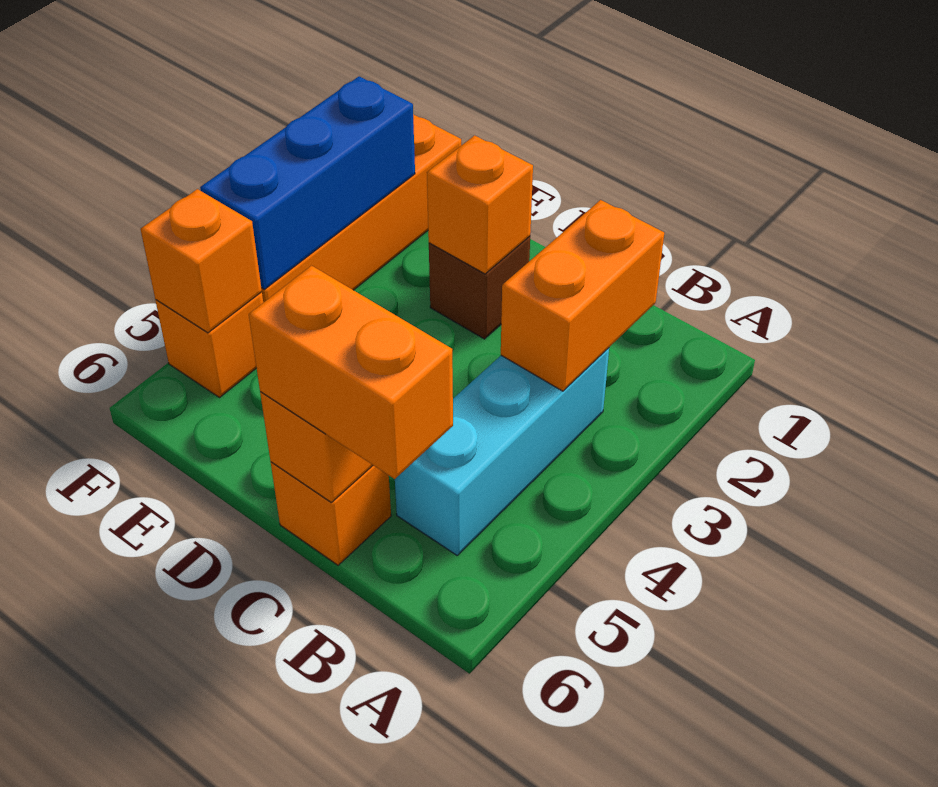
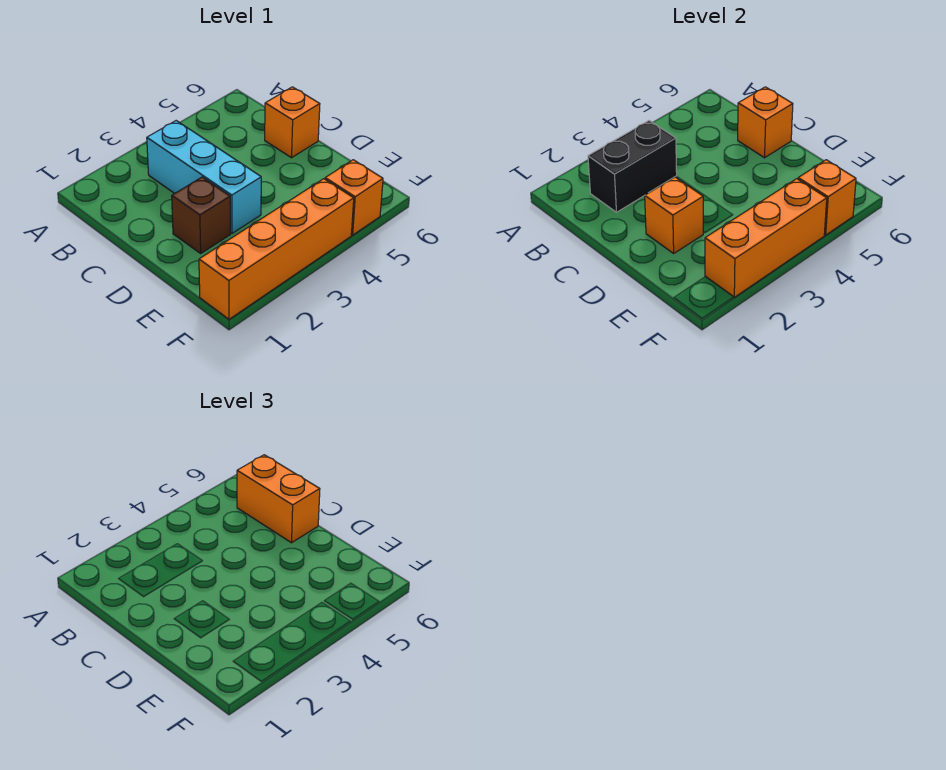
orange 1x2 brick [501,200,664,391] -> black 1x2 brick [588,121,677,212]
cyan 1x3 brick [395,348,609,555] -> cyan 1x3 brick turned to [147,121,261,233]
blue 1x3 brick [200,76,415,289] -> orange 1x3 brick [705,179,827,297]

